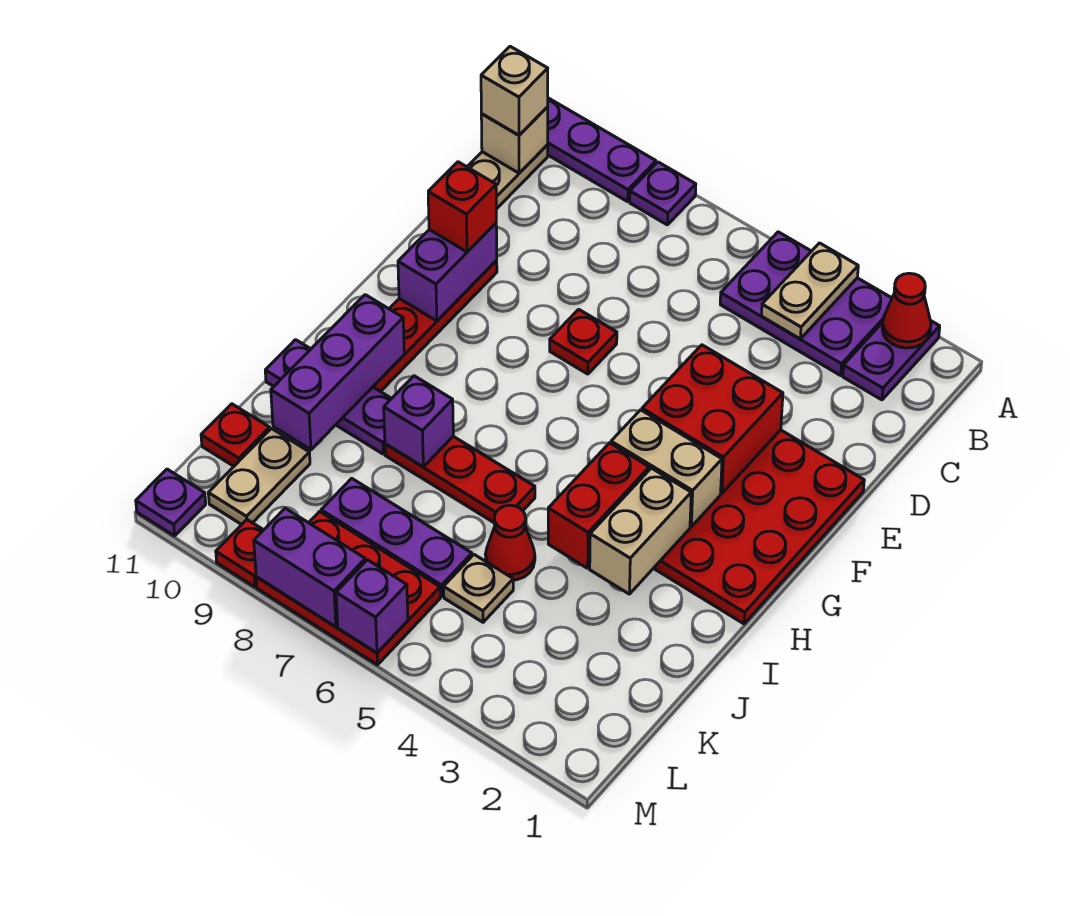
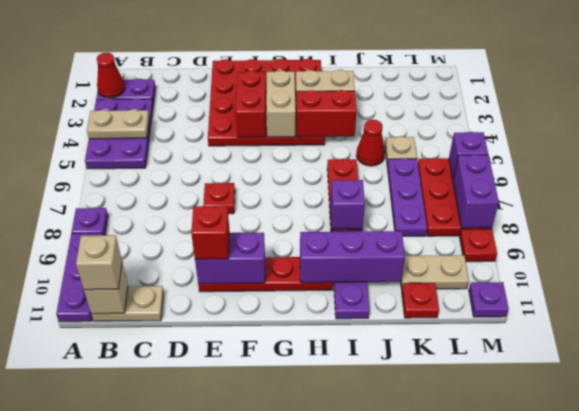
red 2x2 brick [642,345,783,493] -> red 1x2 brick [236,71,266,137]

